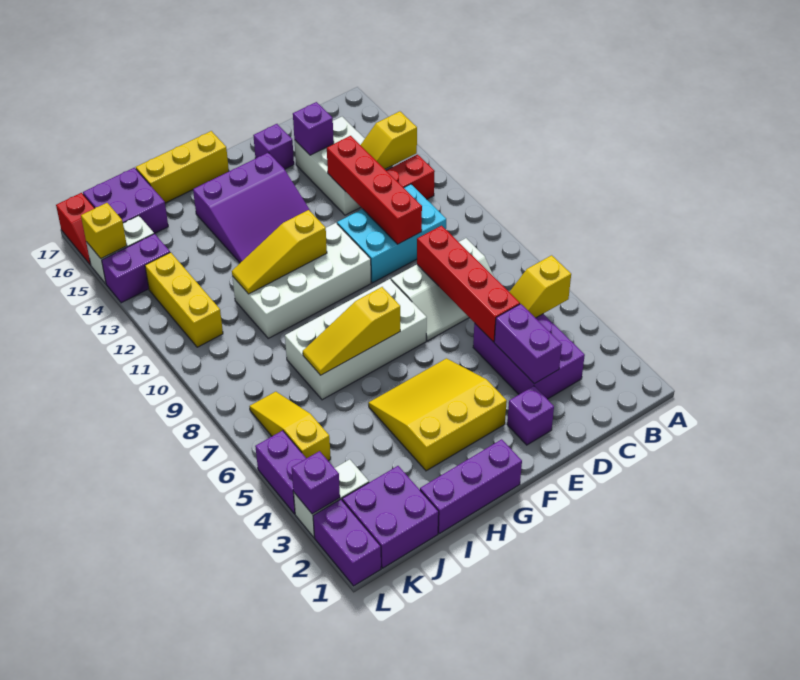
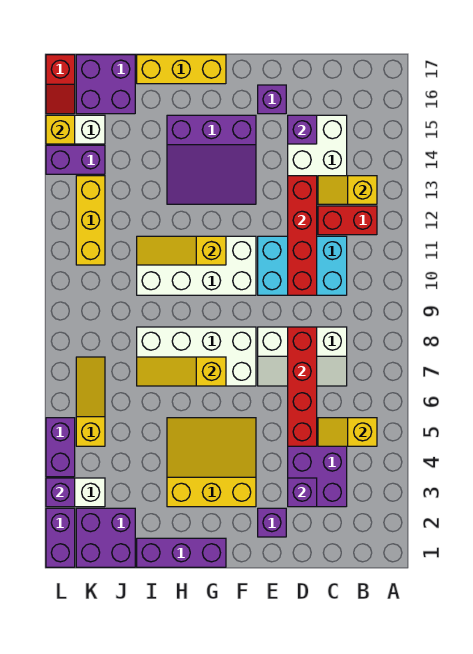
purple 1x2 brick [494,304,562,384] -> purple 1x1 brick [288,478,317,507]

